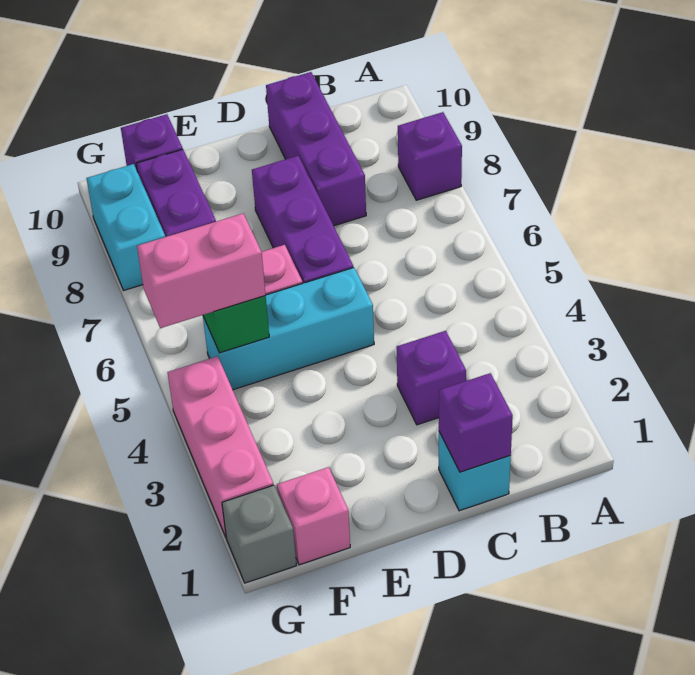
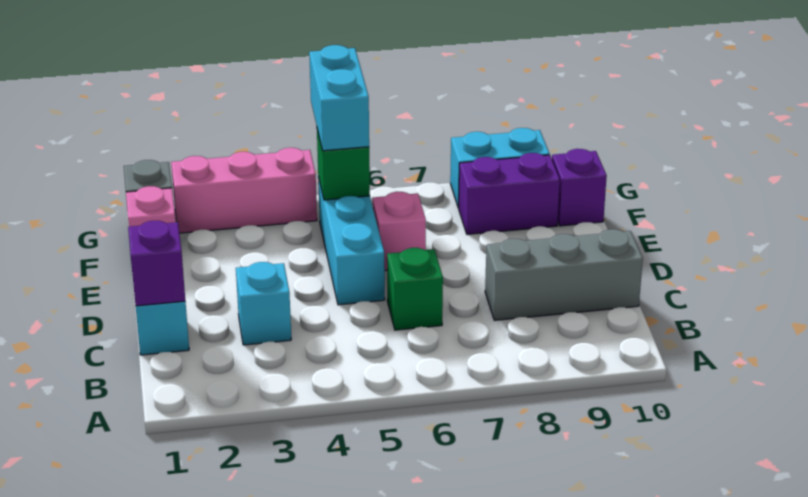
purple 1x1 brick [398,112,462,200] -> none
purple 1x1 brick [397,331,466,425] -> cyan 1x1 brick [236,262,291,345]
none -> green 1x1 brick [387,248,443,330]
purple 1x3 brick [266,72,366,226] -> grey 1x3 brick [485,229,643,320]
purple 1x3 brick [252,156,353,283] -> none
pink 1x2 brick [137,214,266,328] -> cyan 1x2 brick [309,45,369,151]

